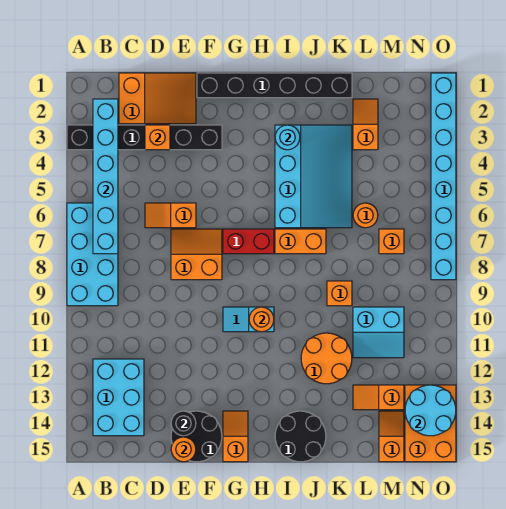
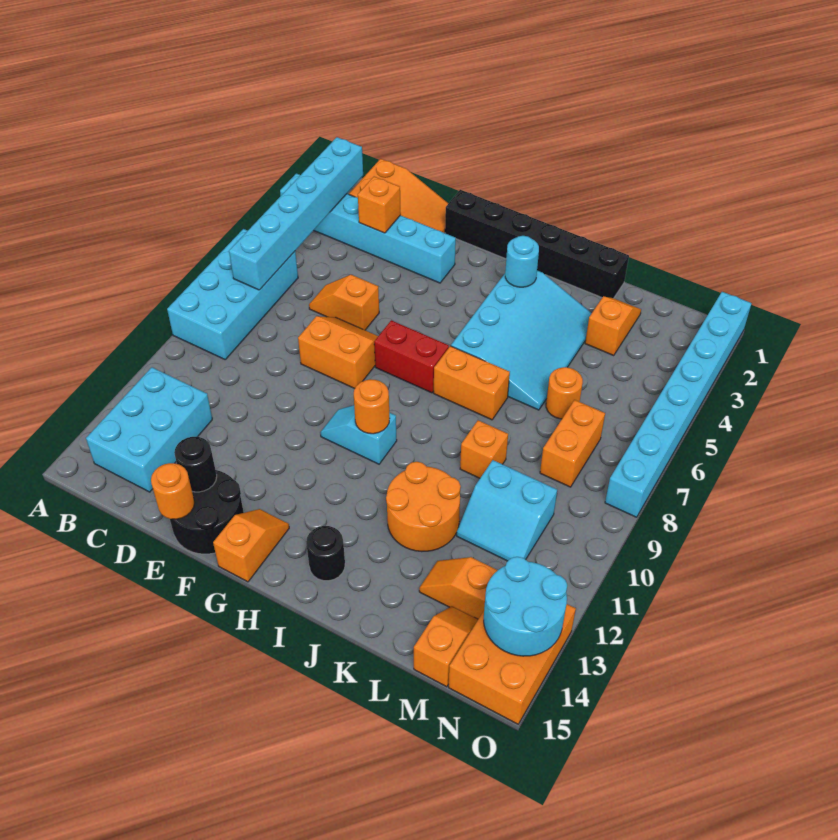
black 1x6 brick [67,125,222,150] -> cyan 1x6 brick [280,173,456,283]
black 2x2 round brick [275,411,326,462] -> black 1x1 round brick [306,526,345,581]
orange 1x1 brick [379,229,404,254] -> orange 1x2 brick [540,400,605,487]

